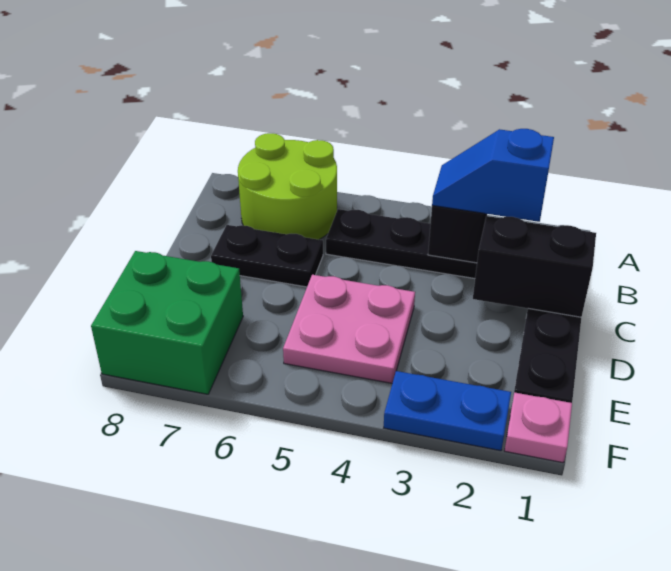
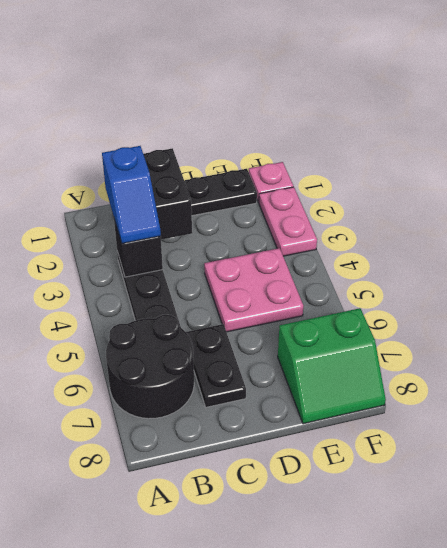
lime 2x2 round brick [238,133,337,240] -> black 2x2 round brick [106,315,194,419]
green 2x2 brick [91,251,243,394] -> green 2x2 slope [278,308,386,424]
blue 1x2 plate [384,371,511,451] -> pink 1x2 plate [259,187,317,256]

